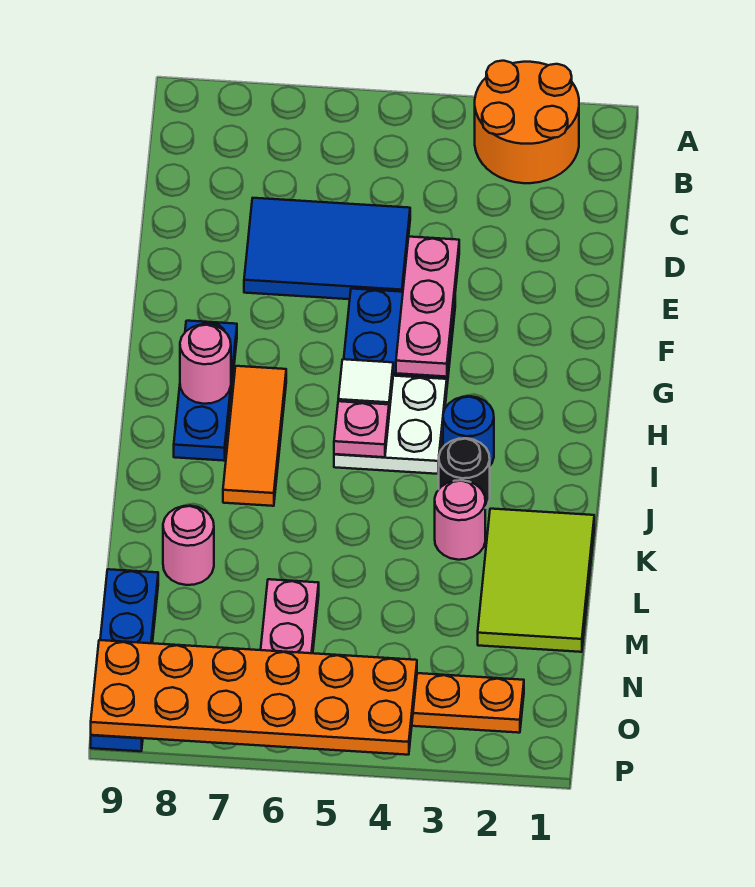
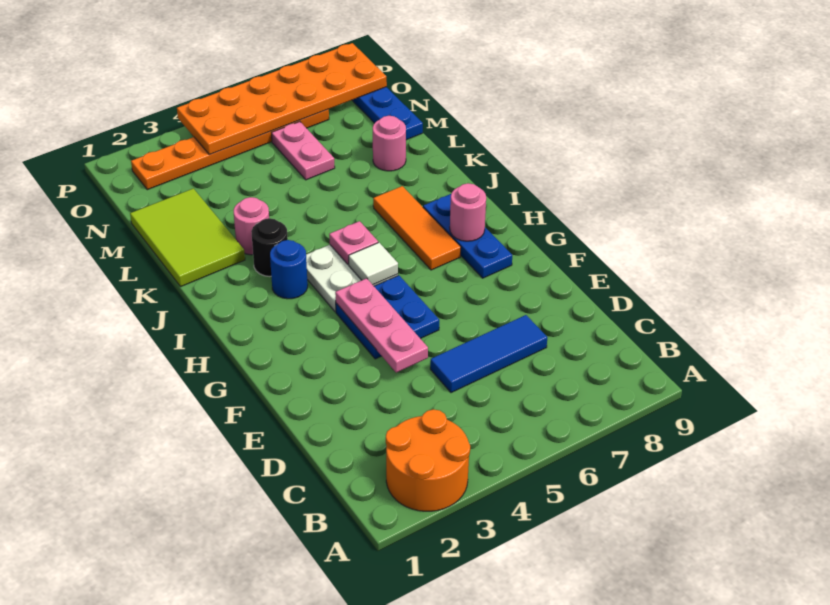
blue 2x3 tile [244,198,410,299] -> blue 1x3 tile [430,315,547,393]

